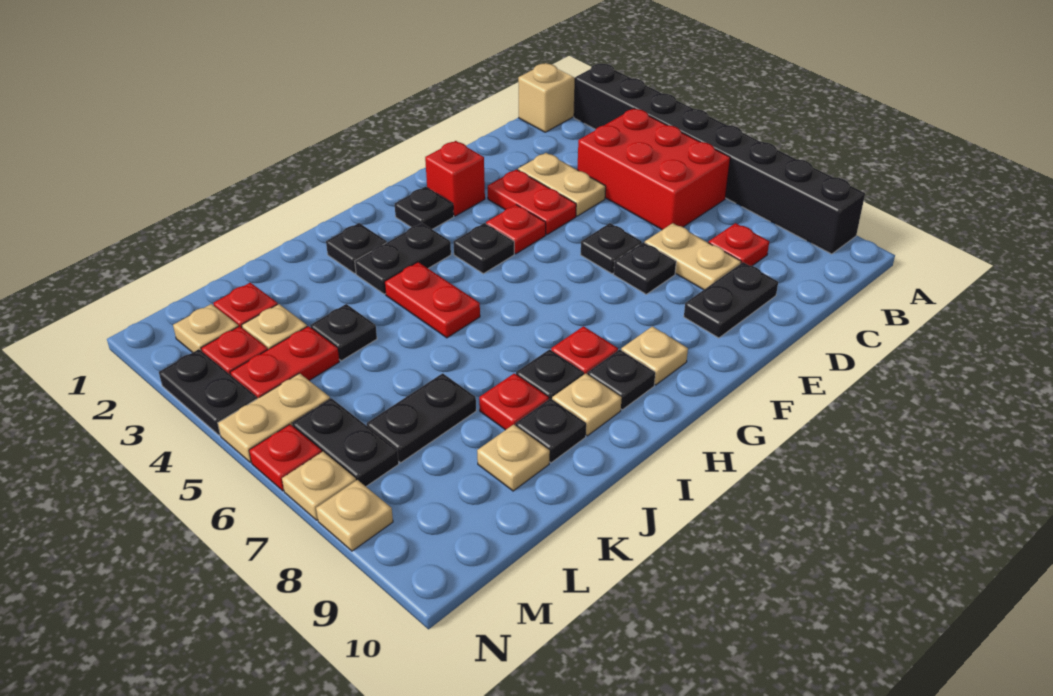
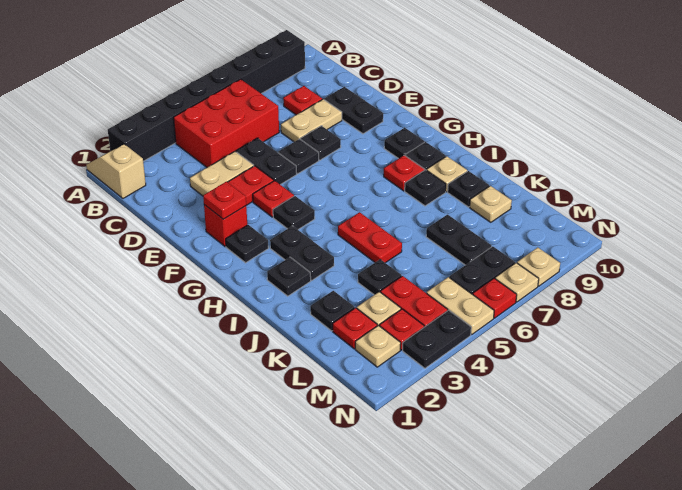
none -> black 1x2 plate [236,138,297,185]
tan 1x1 plate [621,326,688,385] -> black 1x1 plate [384,128,425,159]
red 1x2 plate [385,262,480,338] -> red 1x2 plate turned to [338,212,402,263]
red 1x1 plate [479,373,549,430] -> red 1x1 plate moved to [203,181,246,219]
none -> black 1x1 plate [310,291,355,331]

